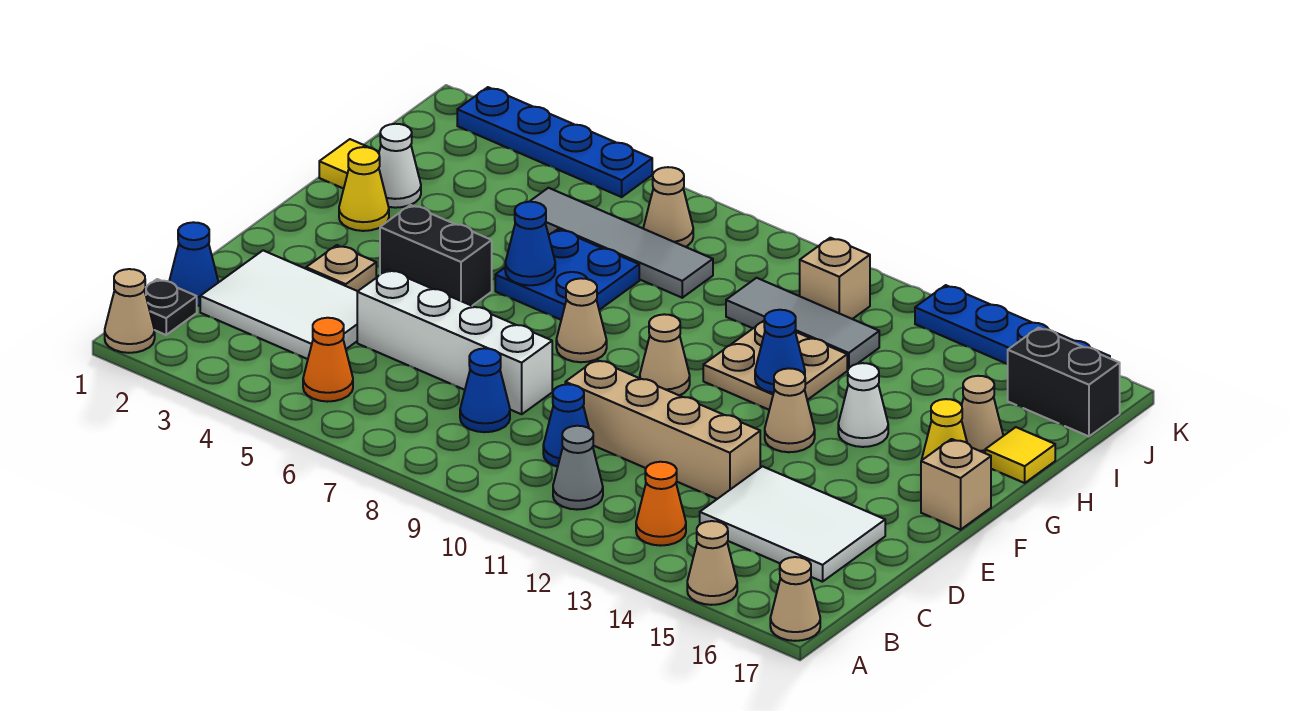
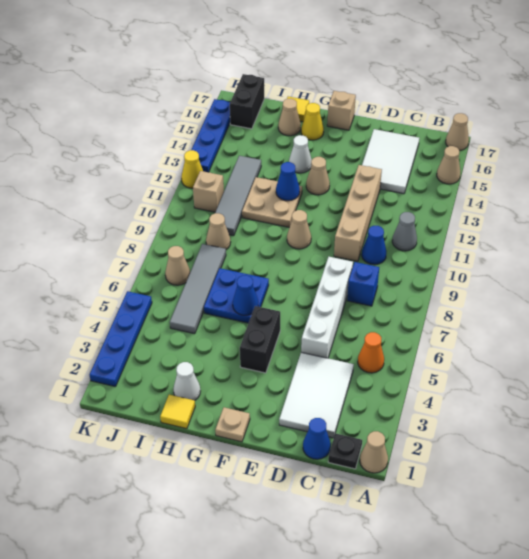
orange 1x1 cone [636,462,686,546] -> none
blue 1x1 cone [460,348,510,432] -> blue 1x1 brick [347,262,379,306]
tan 1x1 plate [306,245,376,291] -> tan 1x1 plate moved to [215,407,250,442]
tan 1x1 cone [556,278,607,362] -> tan 1x1 cone moved to [206,213,231,250]
yellow 1x1 cone [339,147,389,231] -> yellow 1x1 cone moved to [181,150,203,188]
grey 1x3 tile [726,278,879,369] -> grey 1x4 tile [215,156,261,236]

